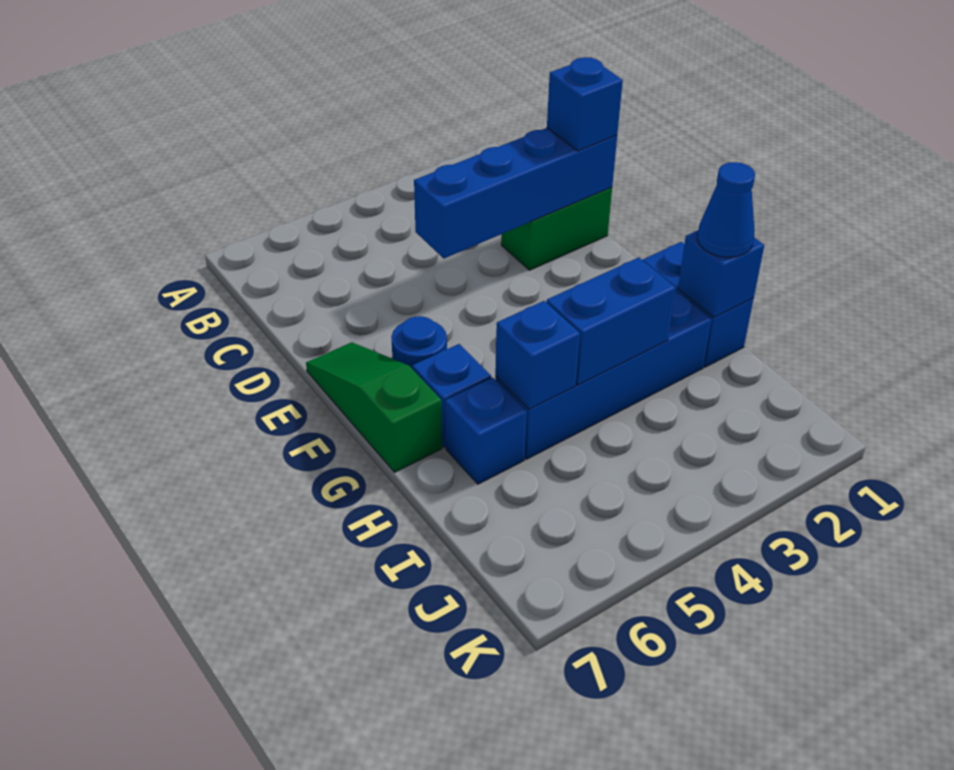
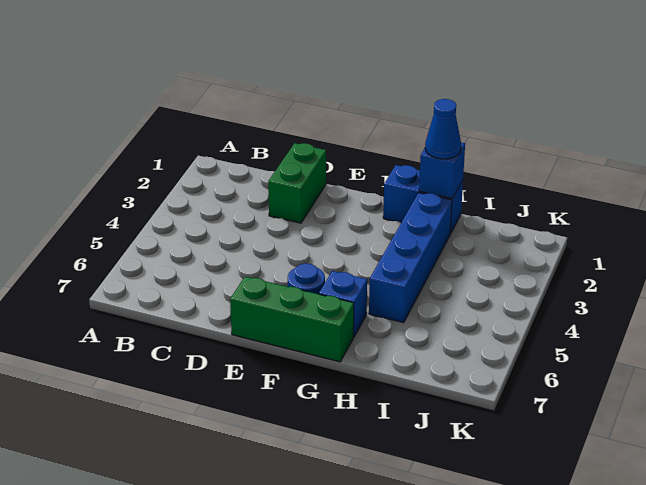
blue 1x4 brick [414,128,617,258] -> none
blue 1x1 brick [547,57,623,151] -> none
green 1x3 slope [306,342,442,472] -> green 1x3 brick [230,277,354,362]
blue 1x2 brick [546,257,676,385] -> none
blue 1x1 brick [495,301,580,409] -> none
blue 1x1 brick [445,378,527,484] -> none

